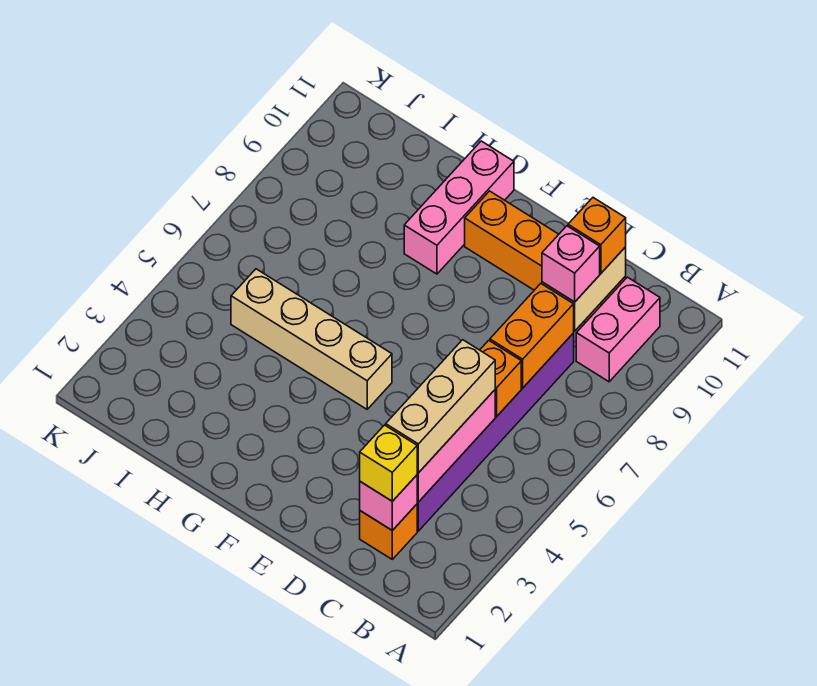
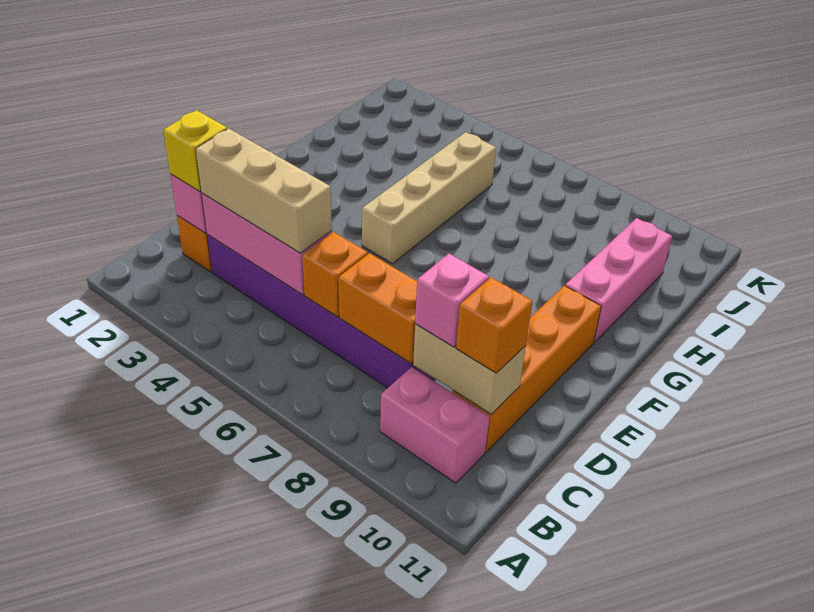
pink 1x3 brick [404,141,514,274] -> pink 1x3 brick turned to [565,218,672,342]

